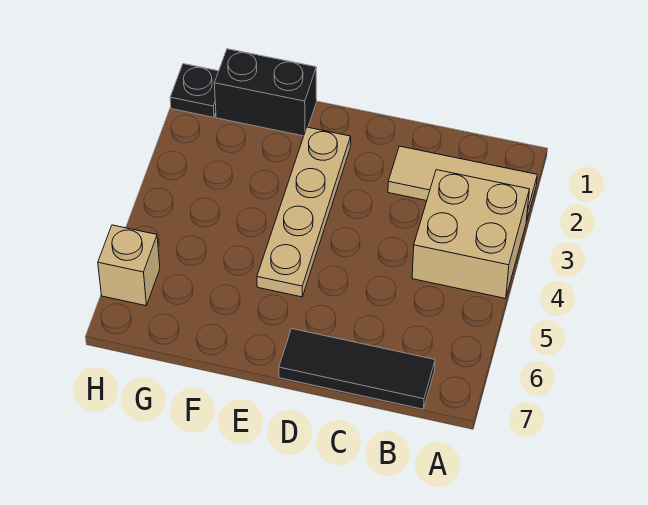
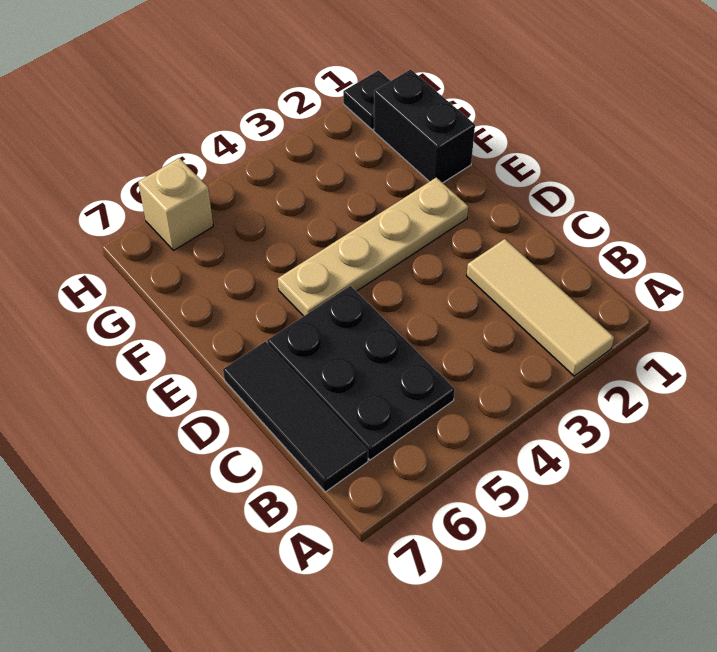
tan 2x2 brick [412,170,529,299] -> none
none -> black 2x3 plate [267,286,455,460]

